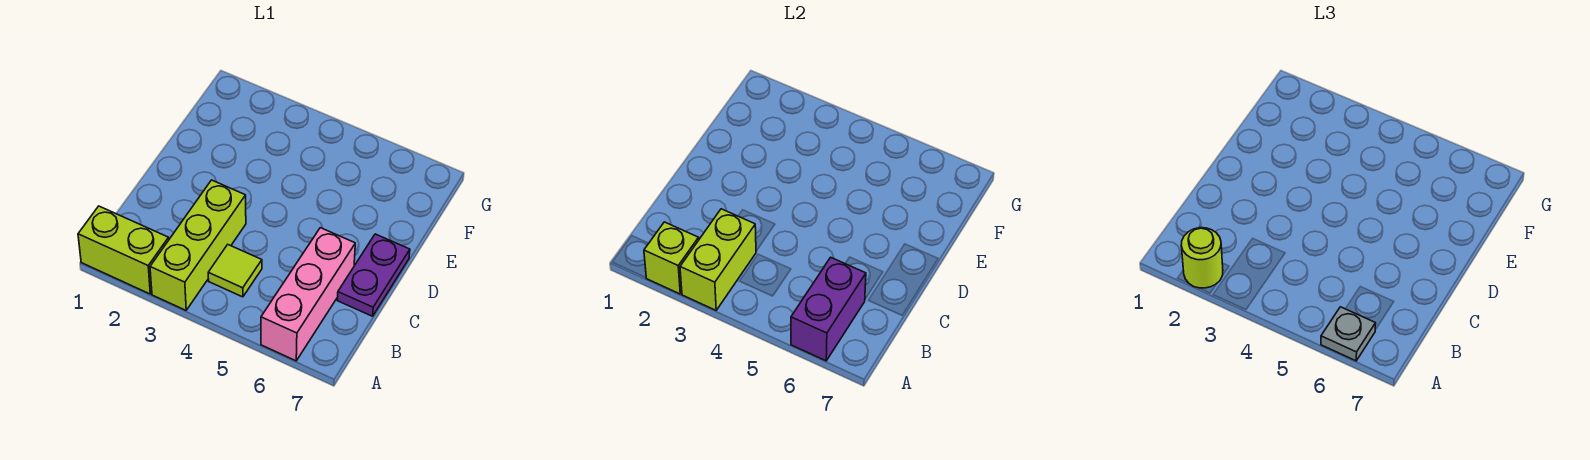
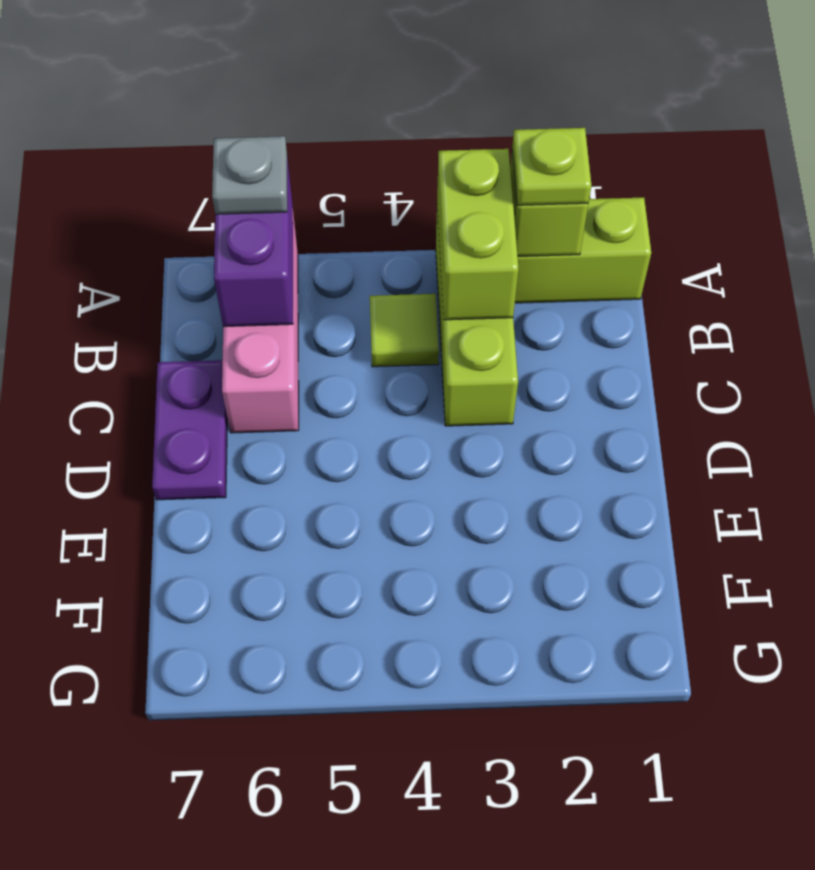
lime 1x1 round brick [1181,228,1223,288] -> lime 1x1 plate [512,128,592,205]

